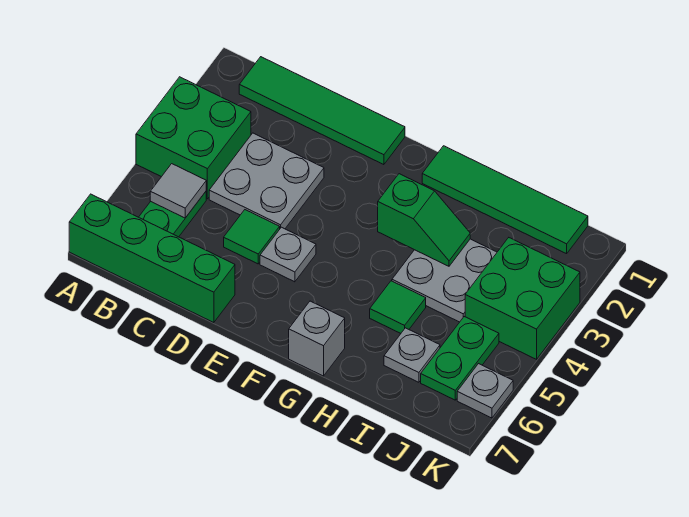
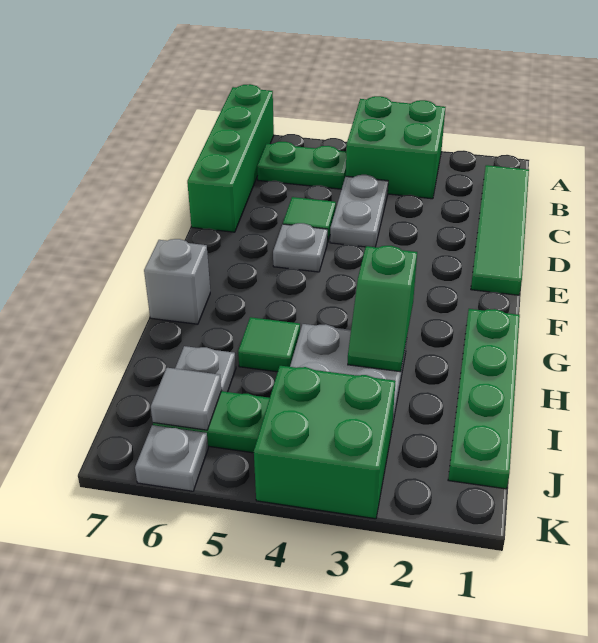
grey 1x1 tile [150,164,206,218] -> grey 1x1 tile moved to [151,368,221,430]
grey 2x2 plate [209,133,324,229] -> grey 1x2 plate [330,175,388,247]
green 1x4 tile [422,146,588,254] -> green 1x4 plate [448,309,520,489]

